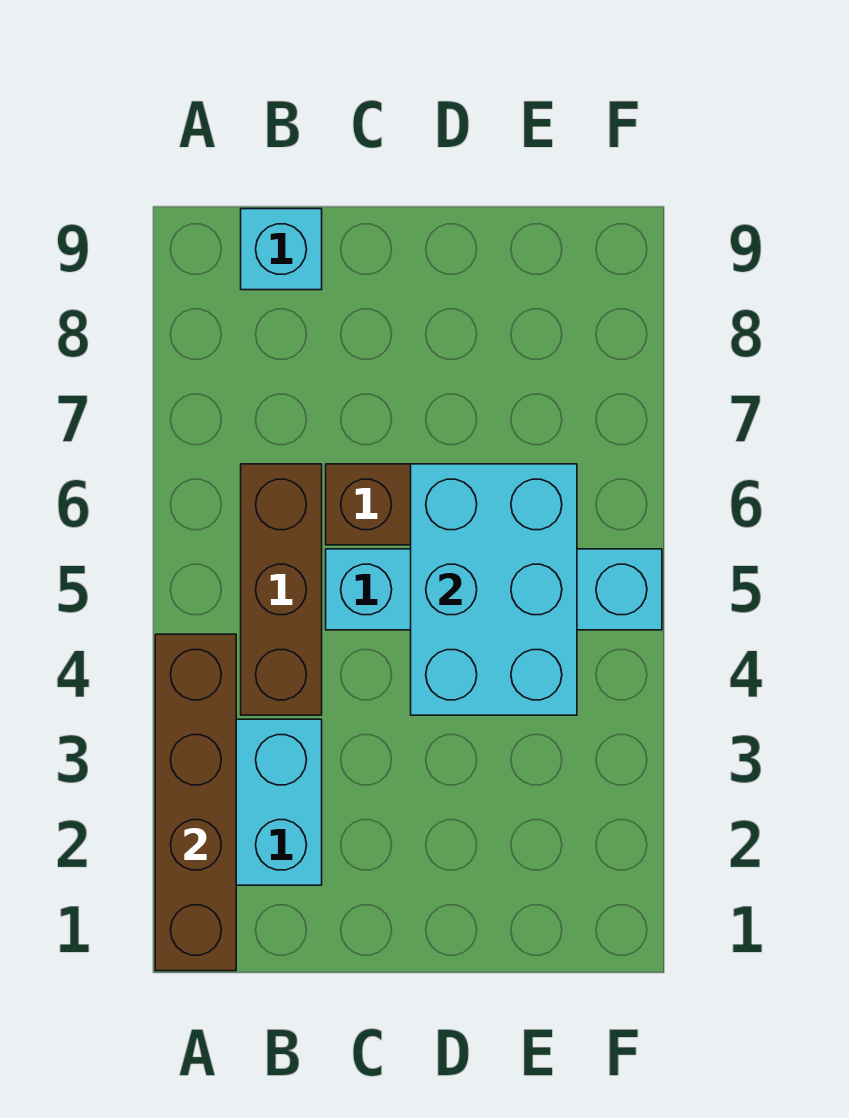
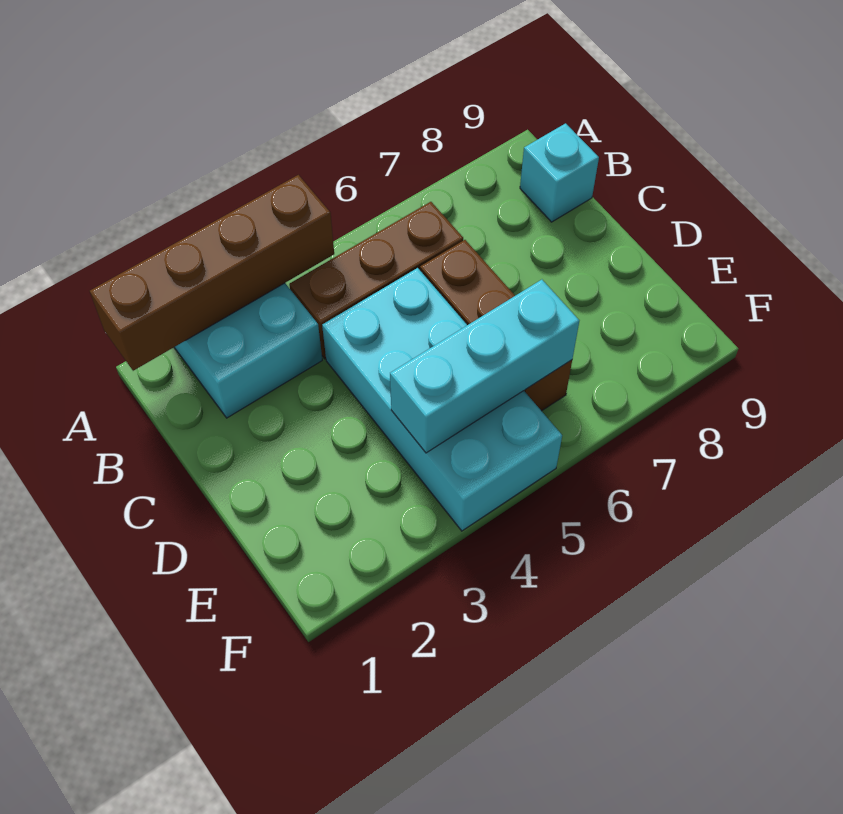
cyan 1x4 brick [326,549,662,630] -> cyan 2x4 brick [322,268,562,531]
cyan 2x3 brick [411,464,577,715] -> cyan 1x3 brick [390,280,579,453]

